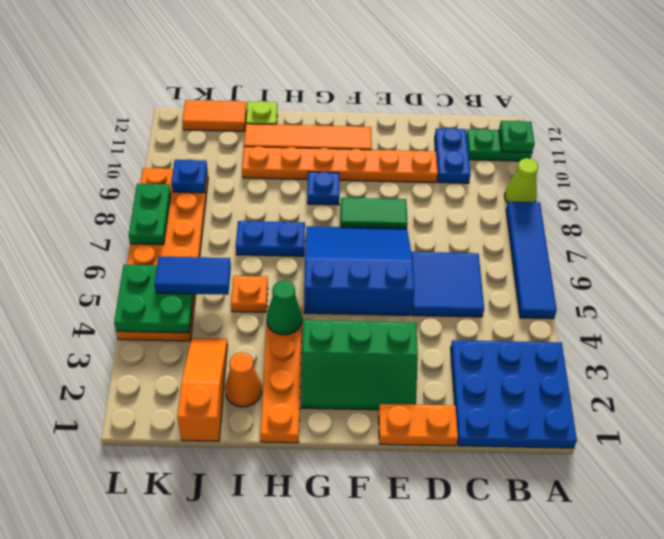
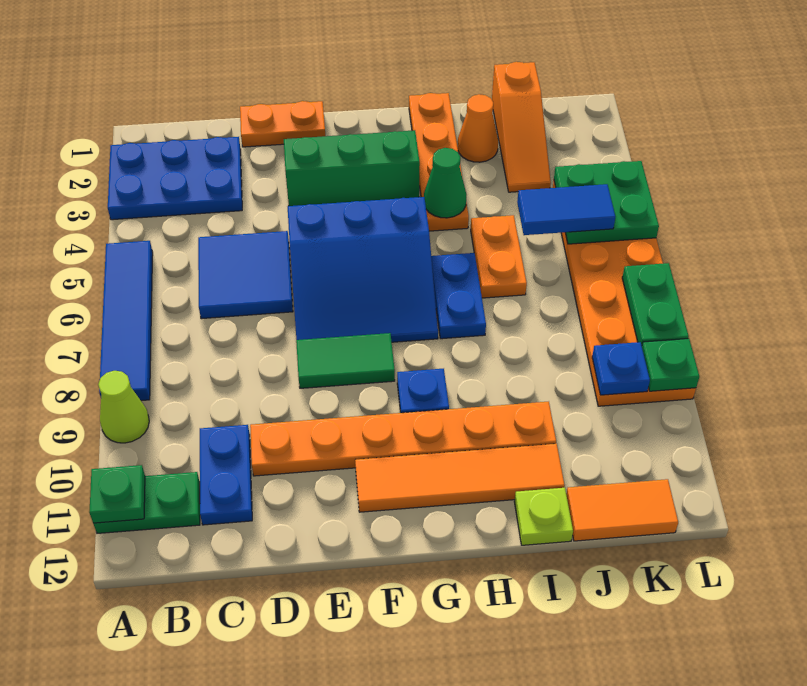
blue 3x3 plate [451,340,577,448] -> blue 2x3 plate [108,137,242,220]
blue 1x2 plate [236,221,305,256] -> blue 1x2 plate turned to [431,253,486,339]
orange 1x1 plate [231,276,268,312] -> orange 1x2 plate [471,215,527,298]
none -> green 1x1 plate [642,339,699,391]

